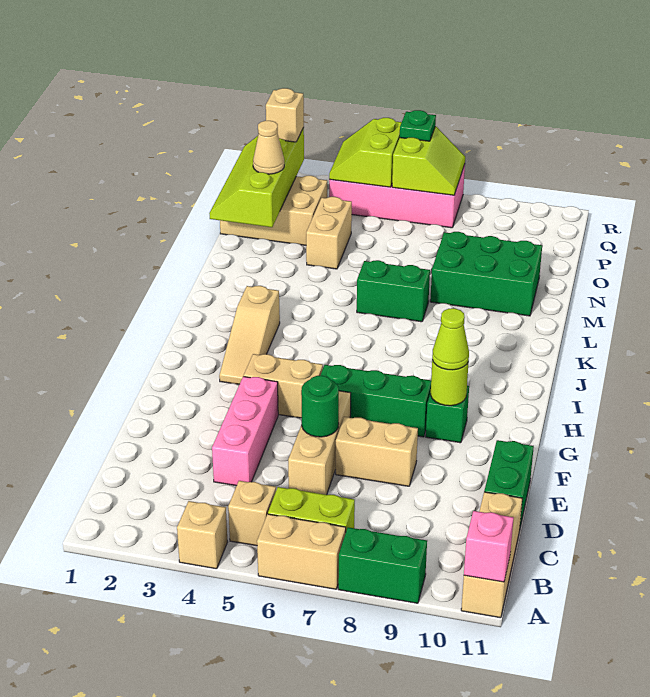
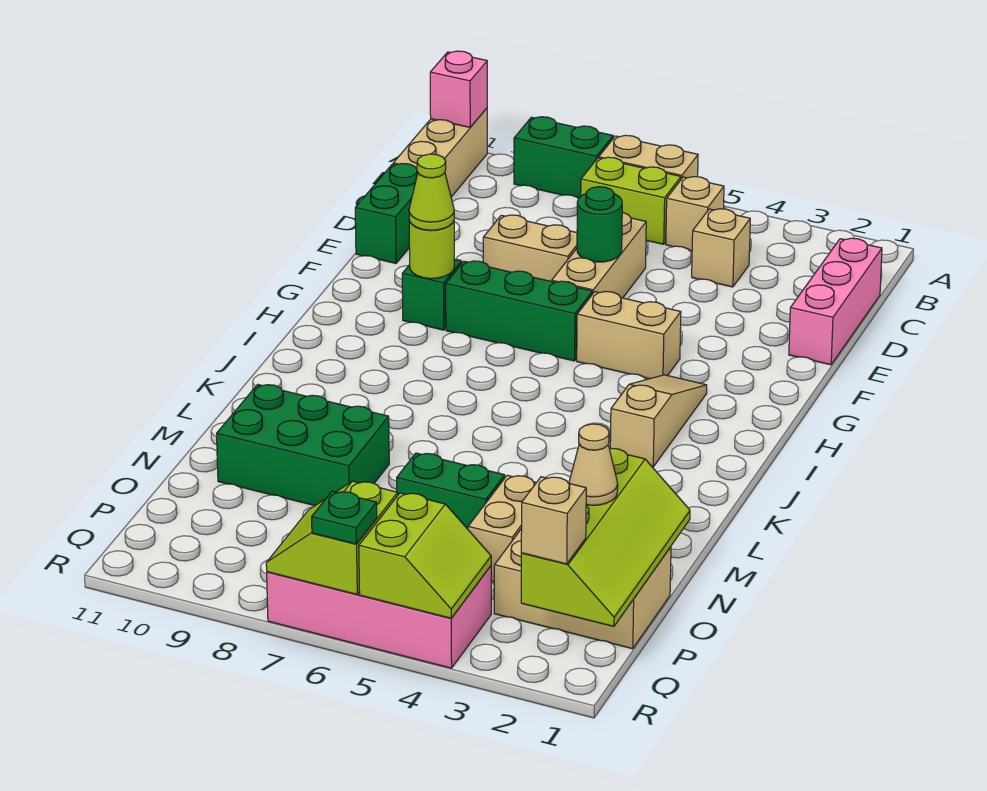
tan 1x1 brick [177,501,227,569] -> tan 1x1 brick moved to [692,209,750,287]
pink 1x3 brick [212,376,278,486] -> pink 1x3 brick moved to [789,238,882,365]
green 1x2 brick [357,260,430,322] -> green 1x2 brick moved to [397,453,505,529]

